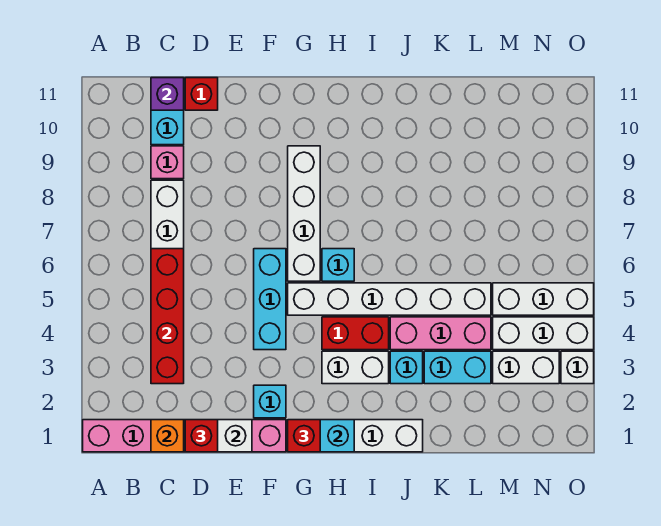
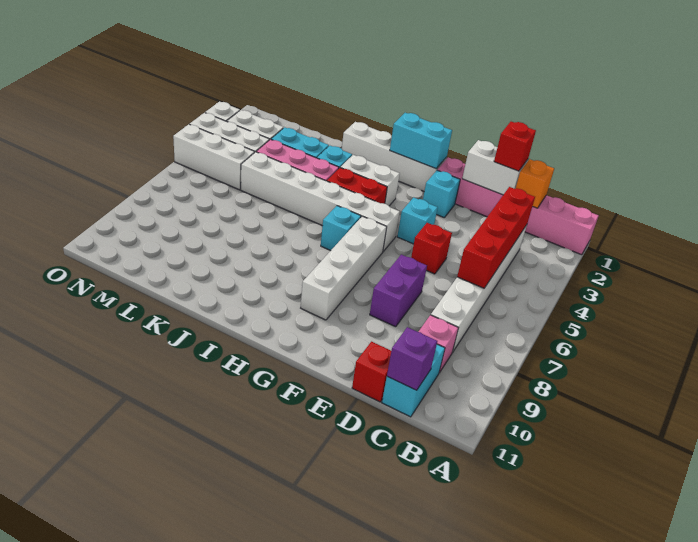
none -> purple 1x2 brick [370,254,427,327]
cyan 1x3 brick [254,249,286,350] -> cyan 1x1 brick [397,197,438,244]
red 1x1 brick [288,420,320,452] -> red 1x1 brick moved to [411,223,452,274]

